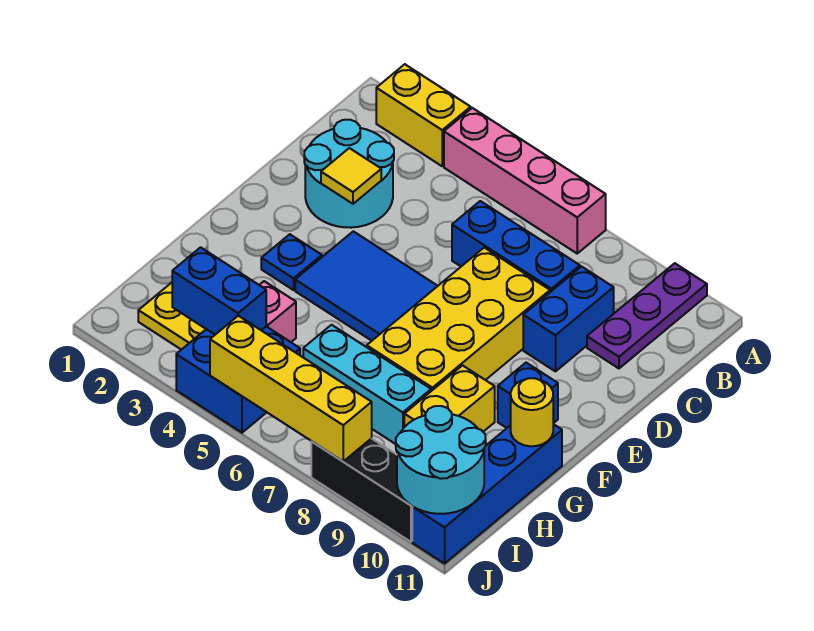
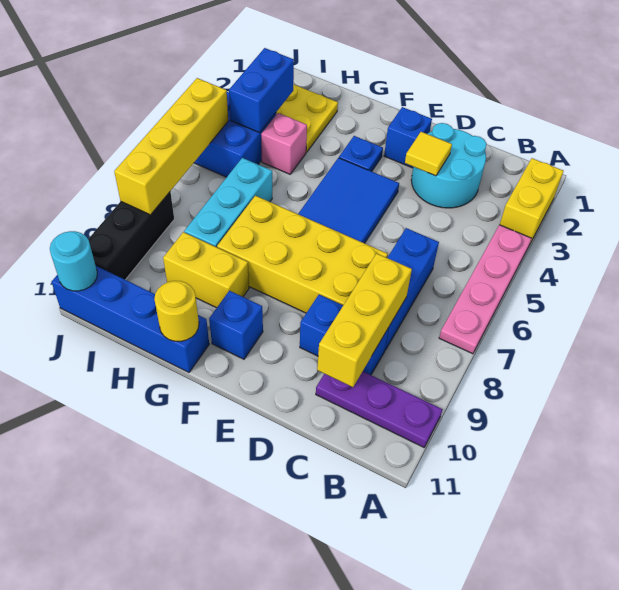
pink 1x4 brick [444,108,606,253] -> pink 1x4 plate [439,225,532,354]
none -> yellow 1x3 brick [317,253,412,387]
none -> blue 1x1 brick [384,107,432,168]
cyan 2x2 round brick [396,406,486,514] -> cyan 1x1 round brick [50,231,97,291]

